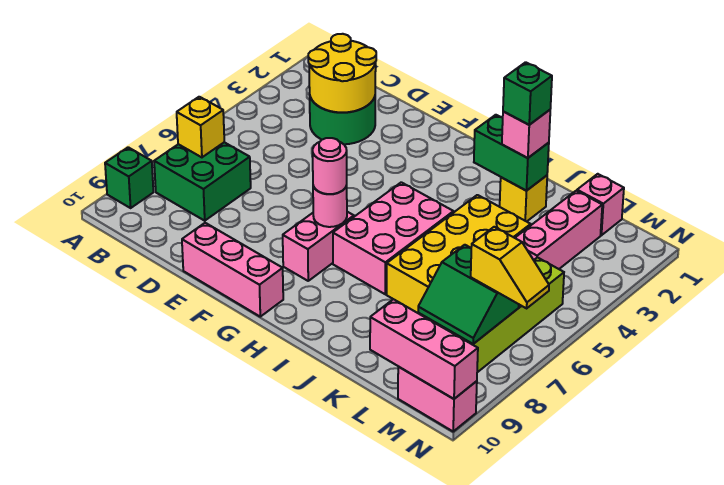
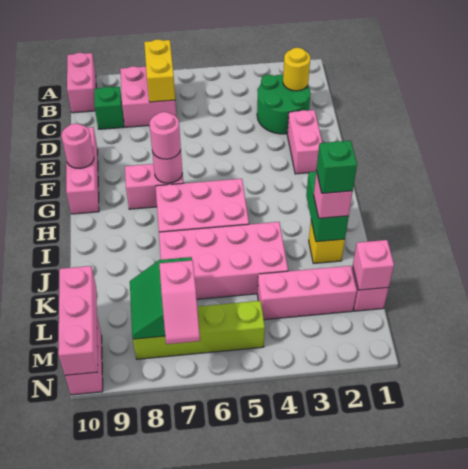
green 1x1 brick [105,147,153,208] -> green 1x1 brick moved to [94,87,124,129]
none -> pink 1x2 brick [67,53,96,113]
green 2x2 brick [154,142,251,221] -> pink 2x2 brick [120,66,177,127]
yellow 1x1 brick [177,97,224,157] -> yellow 1x2 brick [144,39,175,102]
yellow 2x2 round brick [308,34,376,112] -> yellow 1x1 round brick [283,48,310,91]
none -> pink 1x2 brick [287,110,322,174]
none -> pink 1x1 round brick [61,124,94,168]
yellow 2x4 brick [386,195,531,326] -> pink 2x4 brick [159,222,288,299]
none -> pink 1x1 brick [353,240,394,290]
yellow 1x2 slope [471,227,549,308] -> pink 1x2 slope [159,260,200,344]

